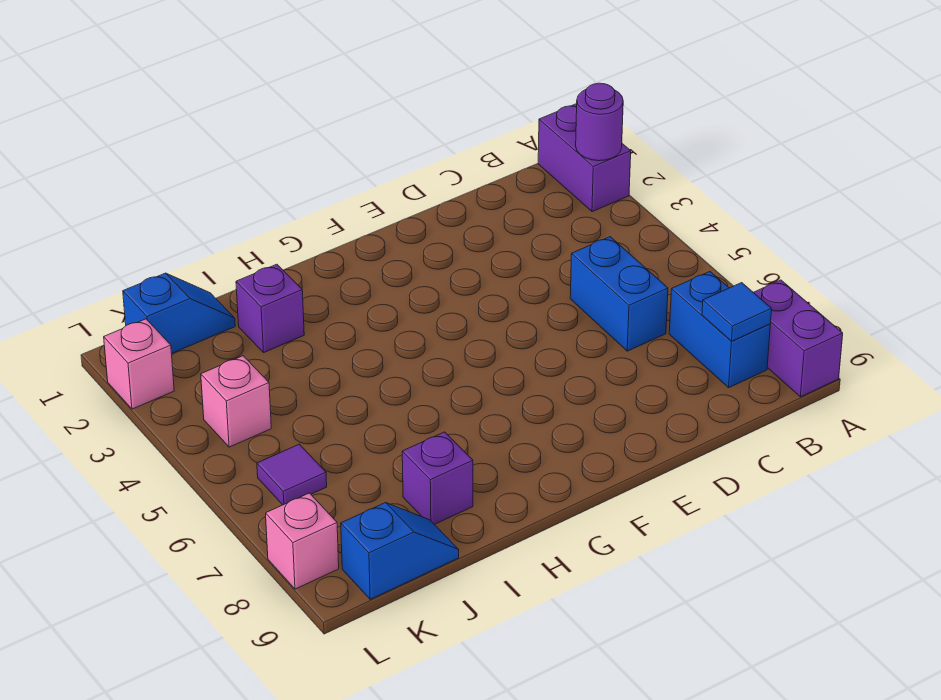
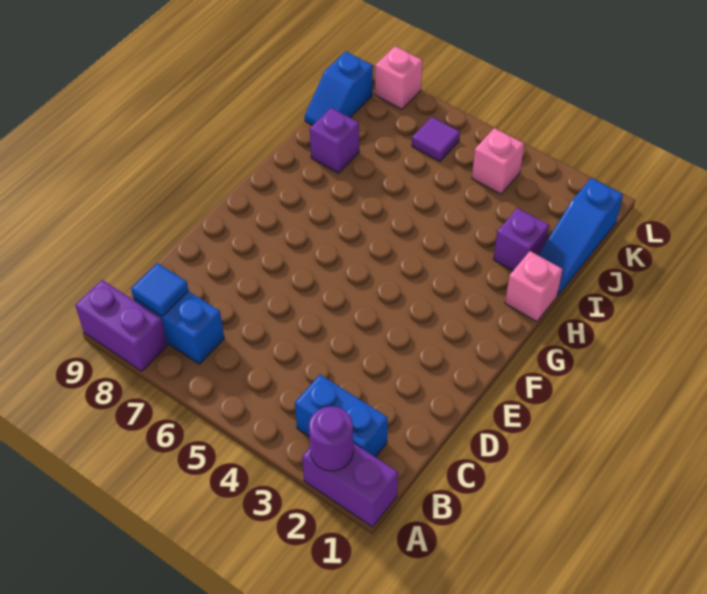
blue 1x2 brick [570,237,668,351] -> blue 1x2 brick moved to [295,375,388,457]
blue 1x2 slope [123,273,235,353] -> blue 1x3 slope [538,178,623,296]
pink 1x1 brick [104,319,174,409] -> pink 1x1 brick moved to [505,251,562,322]

